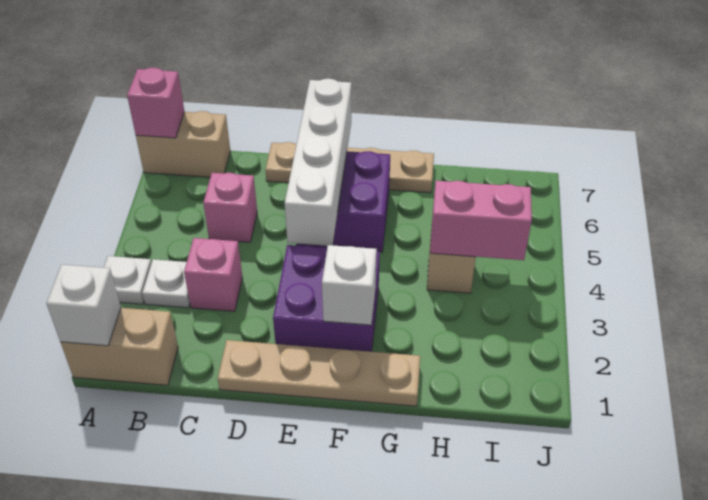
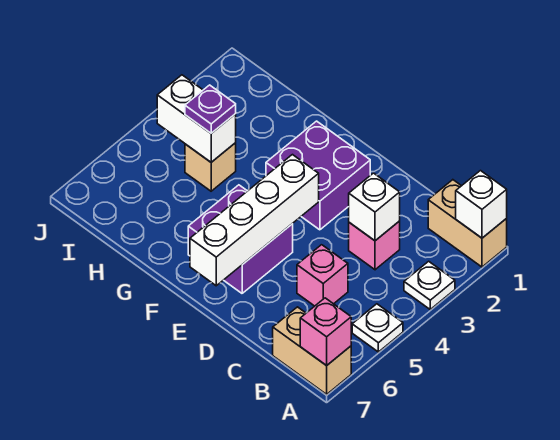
white 1x1 plate [142,259,190,308] -> white 1x1 plate moved to [352,304,403,352]
tan 1x4 plate [218,340,420,406] -> none
tan 1x4 plate [265,142,434,193] -> none
white 1x1 brick [322,245,377,325] -> white 1x1 brick moved to [349,173,400,241]
pink 1x2 brick [430,181,532,260] -> white 1x2 brick [157,75,236,162]
none -> purple 1x1 plate [185,85,236,133]

